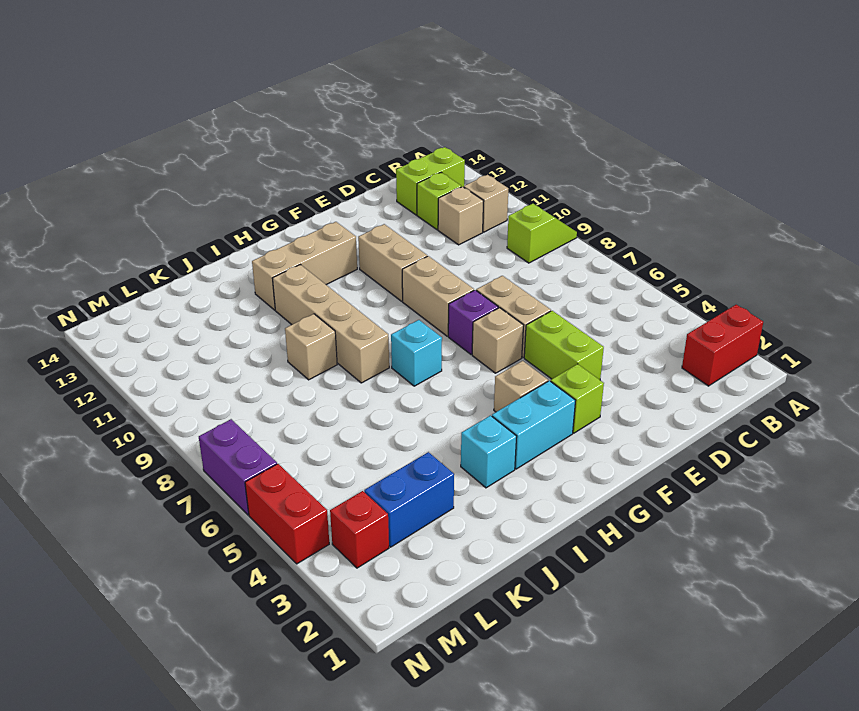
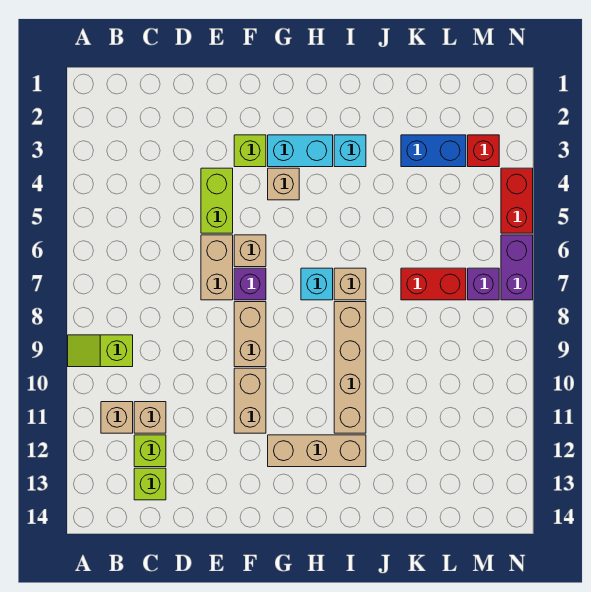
red 1x2 brick [682,305,763,386] -> red 1x2 brick moved to [401,268,466,300]
lime 1x2 brick [396,147,465,215] -> lime 1x1 brick [134,468,166,500]
tan 1x1 brick [285,314,337,380] -> tan 1x1 brick moved to [334,268,366,300]
none -> purple 1x1 brick [468,268,499,300]

